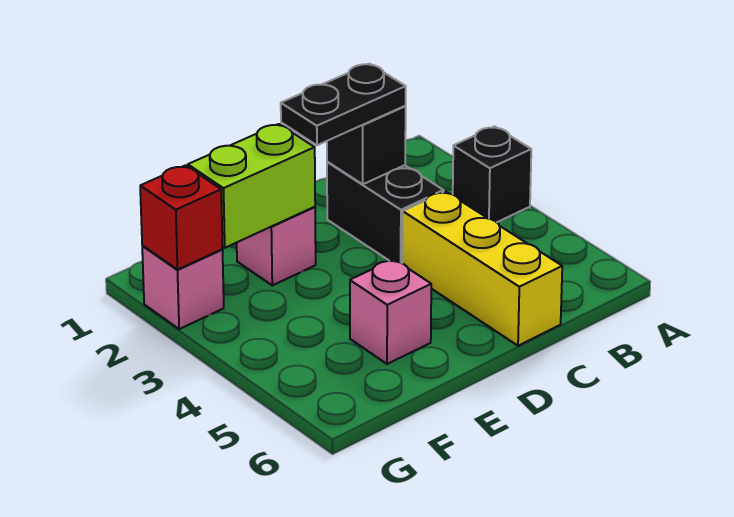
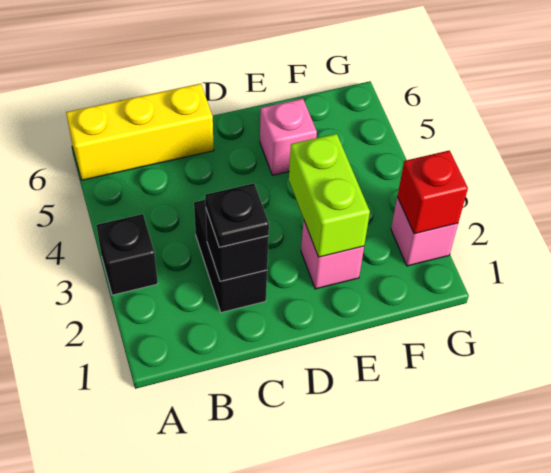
black 1x2 plate [281,64,406,145] -> black 1x1 plate [205,183,269,247]
yellow 1x3 brick [402,191,562,346] -> yellow 1x3 brick turned to [66,84,214,180]
lime 1x2 brick [188,124,315,248] -> lime 1x2 brick turned to [289,134,370,257]

